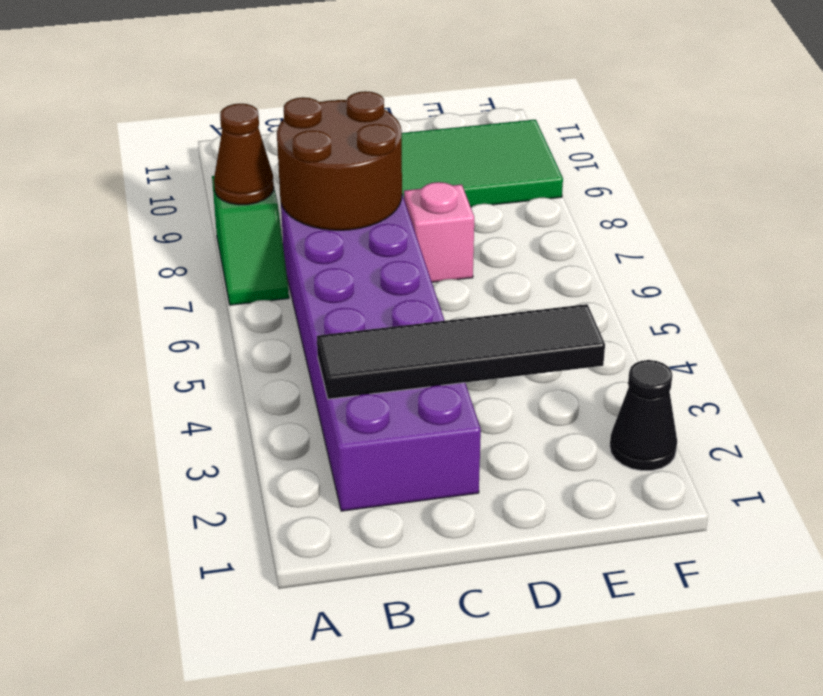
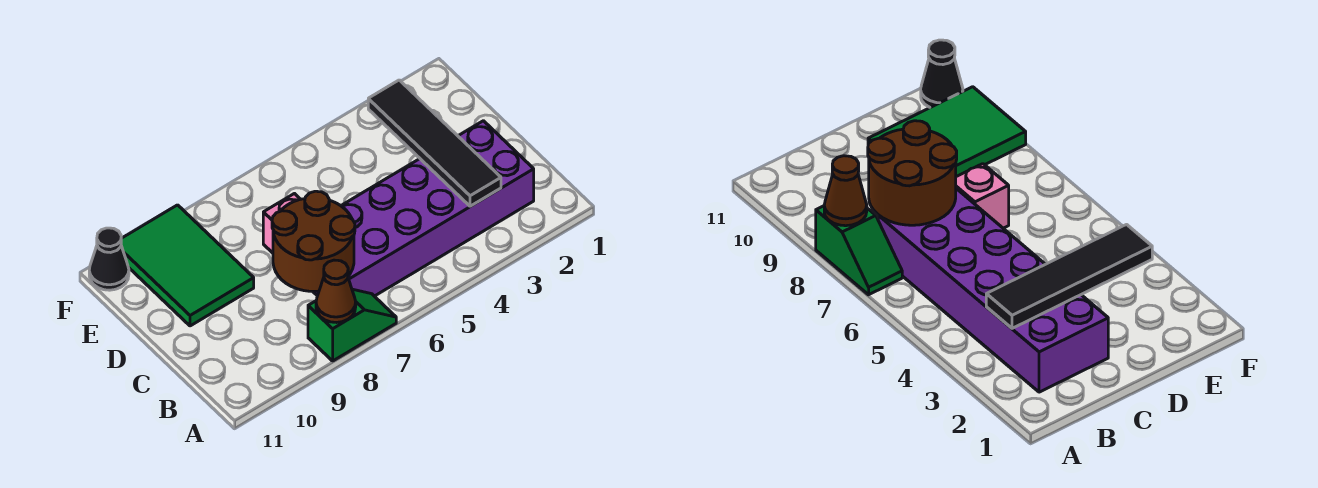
black 1x1 cone [610,360,677,471] -> black 1x1 cone moved to [89,228,129,290]

